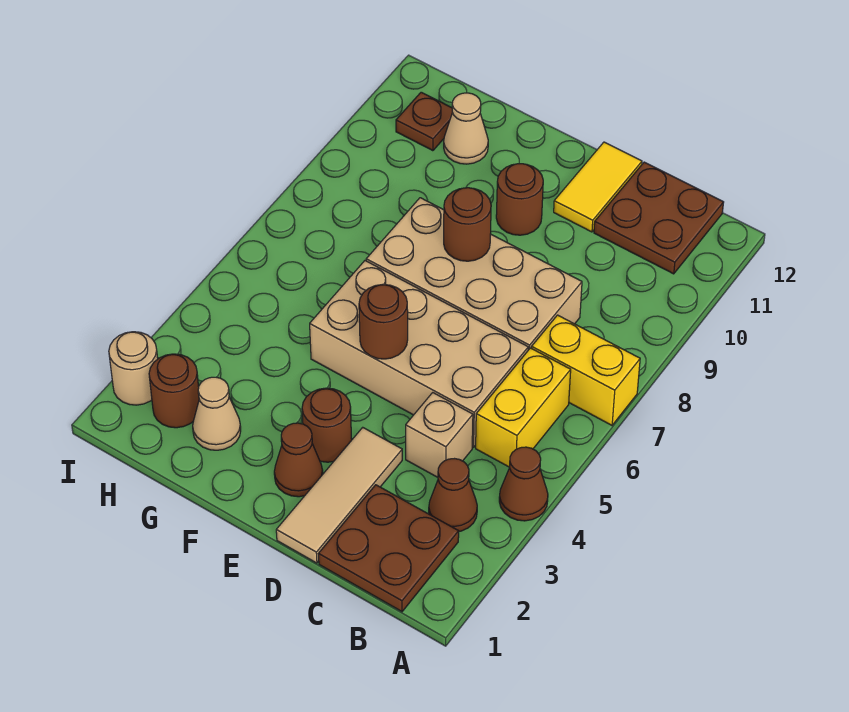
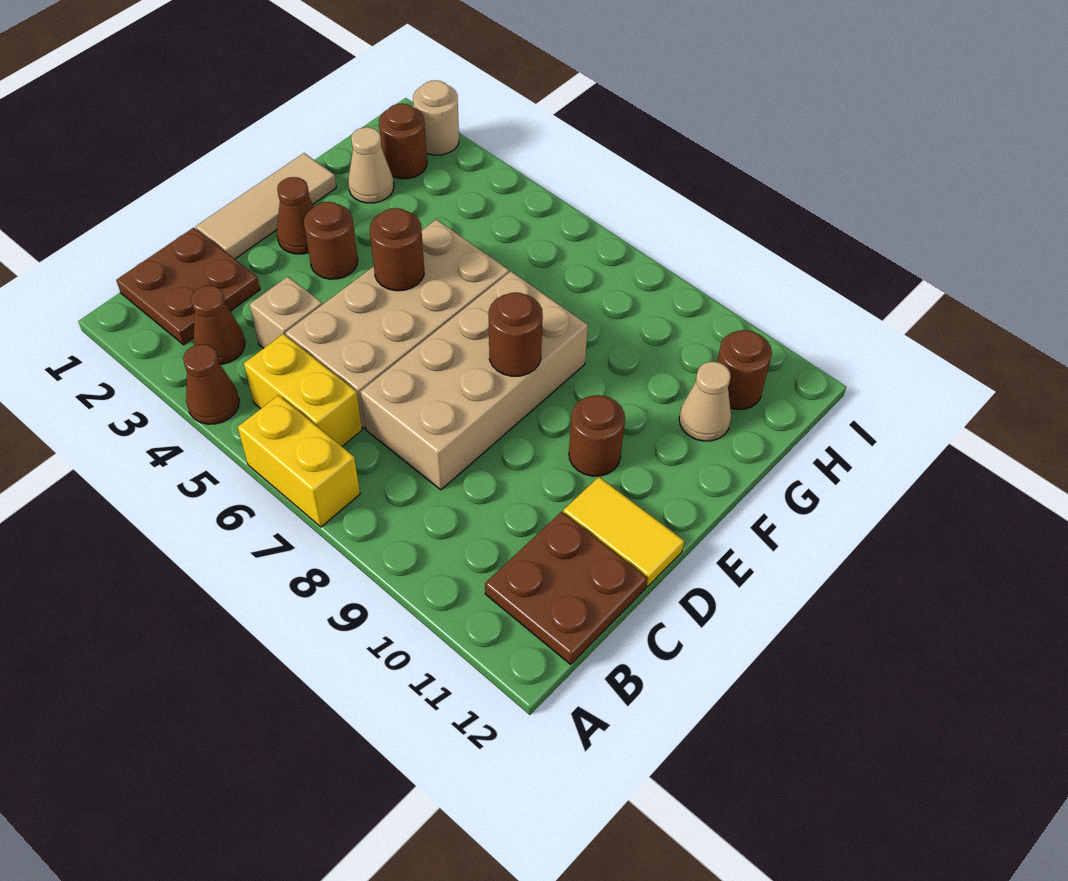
yellow 1x2 brick [532,315,640,425] -> yellow 1x2 brick turned to [238,395,360,527]
tan 1x3 tile [276,427,402,563] -> tan 1x3 tile turned to [196,153,336,259]
brown 1x1 plate [396,92,452,151] -> brown 1x1 round brick [717,330,772,409]

